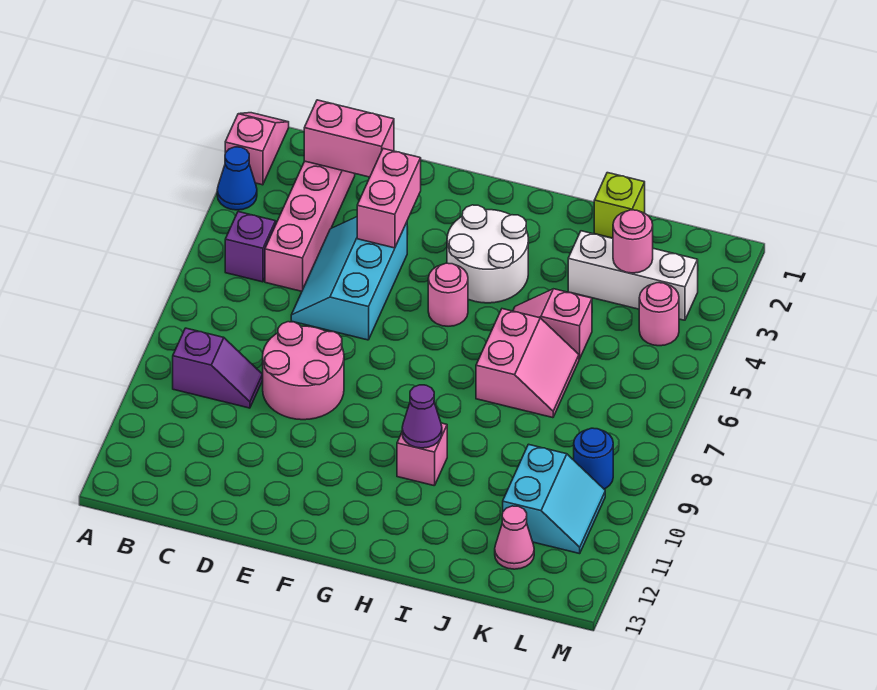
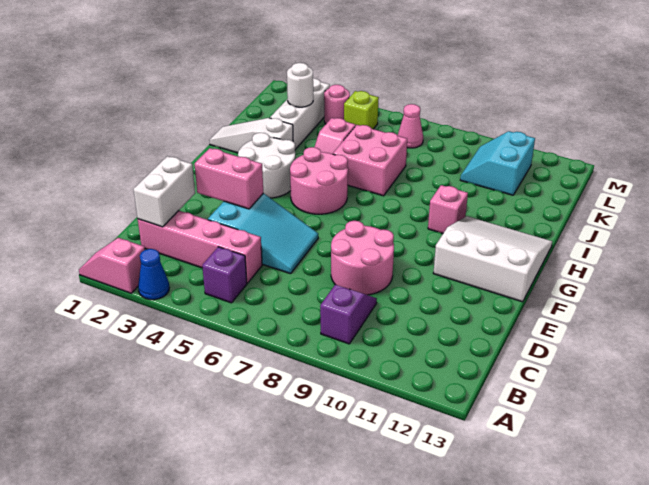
pink 1x2 brick [304,100,394,177] -> white 1x2 brick [133,156,195,227]
cyan 2x3 slope [291,217,407,340] -> cyan 2x3 slope turned to [208,193,318,274]
none -> white 3x3 slope [433,216,552,302]
pink 1x1 round brick [428,263,468,326] -> pink 2x2 round brick [290,147,348,214]
purple 1x1 cone [402,385,442,448] -> none
none -> white 1x3 slope [210,118,293,153]
pink 2x2 slope [476,309,579,418] -> pink 2x2 brick [333,125,407,196]
lime 1x1 brick [594,173,645,238] -> lime 1x1 brick moved to [344,91,379,129]
pink 1x1 round brick [613,210,653,273] -> white 1x1 round brick [287,63,313,107]
cyan 2x2 slope [503,444,605,554] -> cyan 2x2 slope turned to [460,131,535,195]
pink 1x1 cone [495,506,534,569] -> pink 1x1 cone moved to [398,104,423,148]
blue 1x1 round brick [574,428,613,489] -> none

